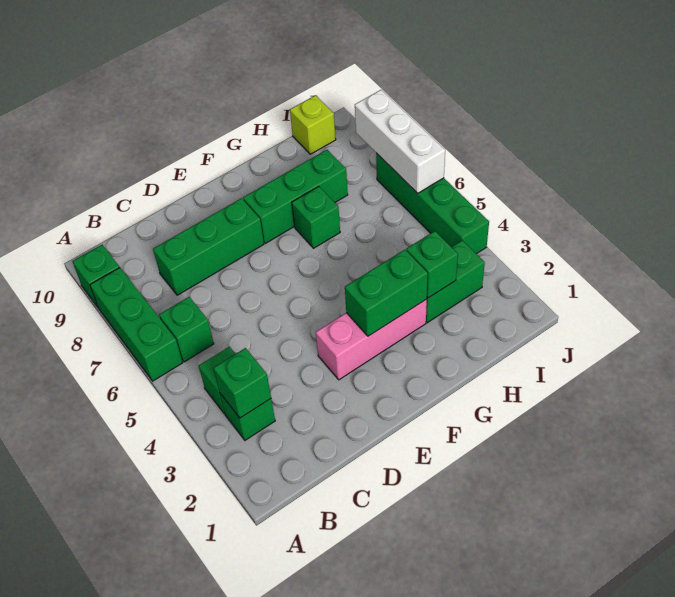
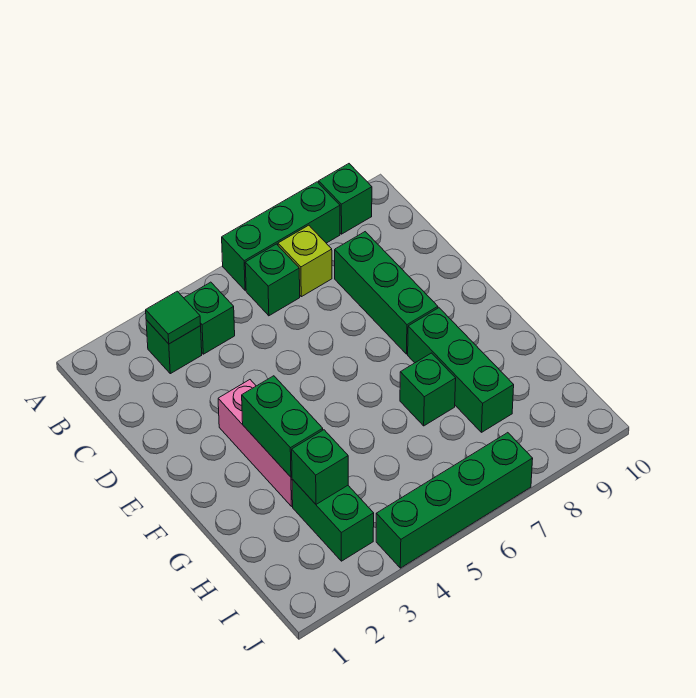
green 1x1 brick [214,348,271,418] -> green 1x1 tile [146,291,201,344]
lime 1x1 brick [290,95,336,154] -> lime 1x1 brick moved to [278,225,332,297]
white 1x3 brick [355,90,445,193] -> none

